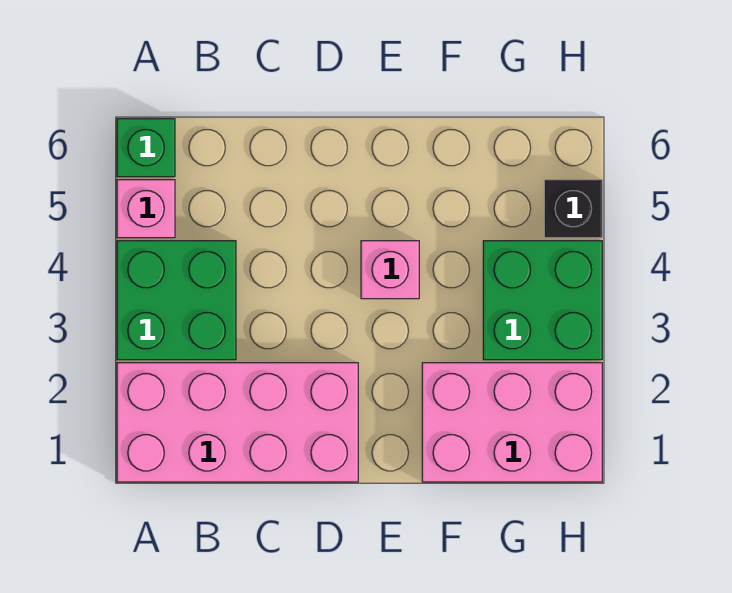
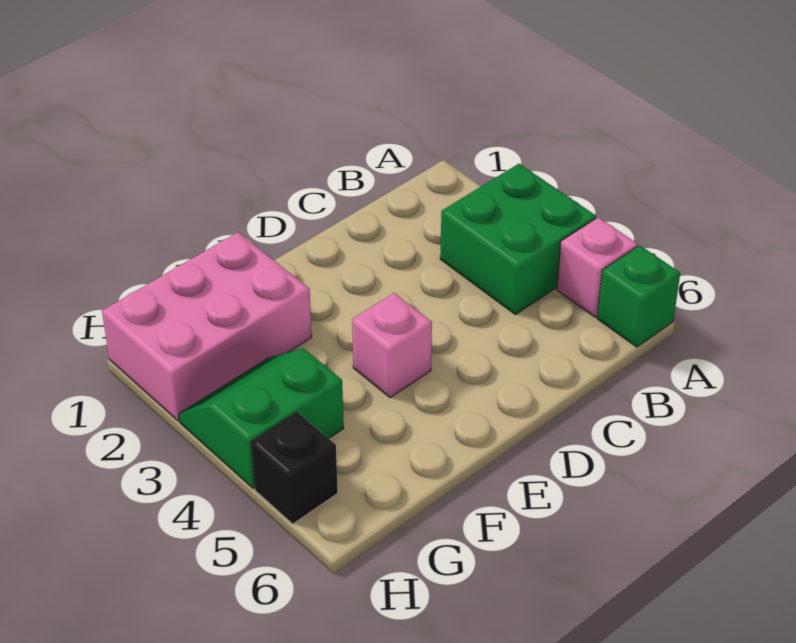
pink 2x4 brick [117,363,358,482] -> none
green 2x2 brick [483,241,602,360] -> green 2x2 slope [179,348,344,488]

